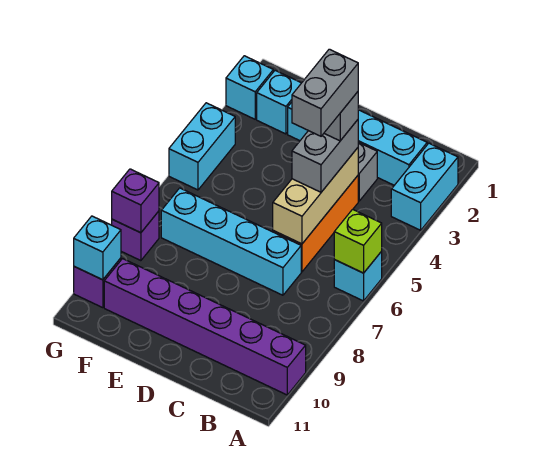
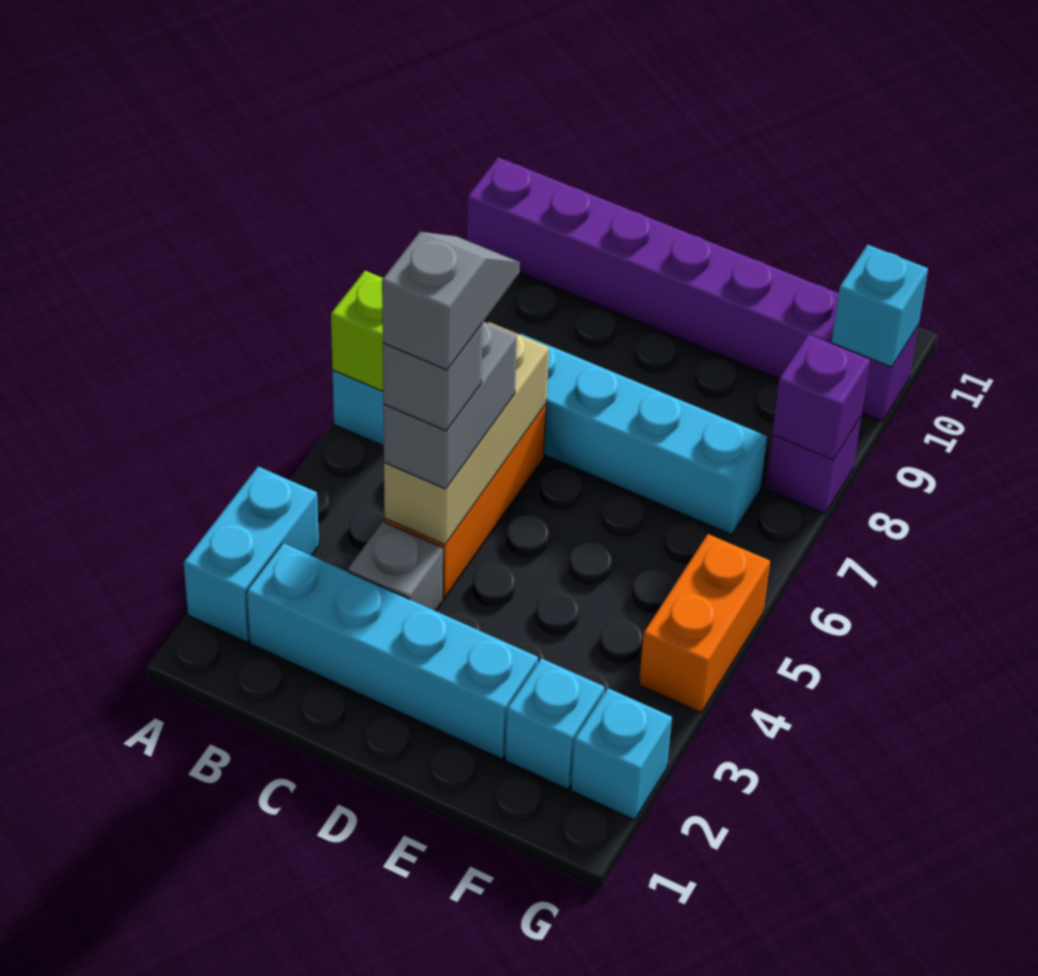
grey 1x2 brick [292,49,358,136] -> grey 1x2 slope [382,232,520,370]
cyan 1x2 brick [169,103,235,190] -> orange 1x2 brick [639,534,770,712]

